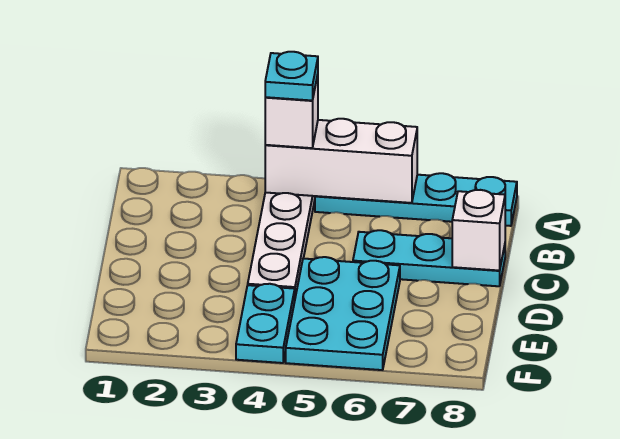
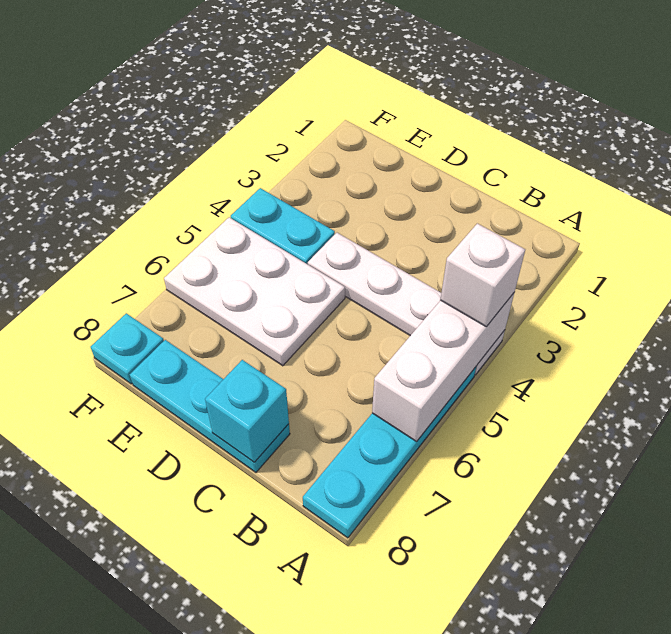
cyan 1x1 plate [265,52,318,101] -> cyan 1x1 plate moved to [91,313,164,384]
cyan 1x3 plate [353,230,505,286] -> cyan 1x3 plate turned to [130,340,290,472]
white 1x1 brick [452,190,505,271] -> cyan 1x1 brick [205,360,289,462]
cyan 2x3 plate [286,257,400,370] -> white 2x3 plate [164,217,345,366]

